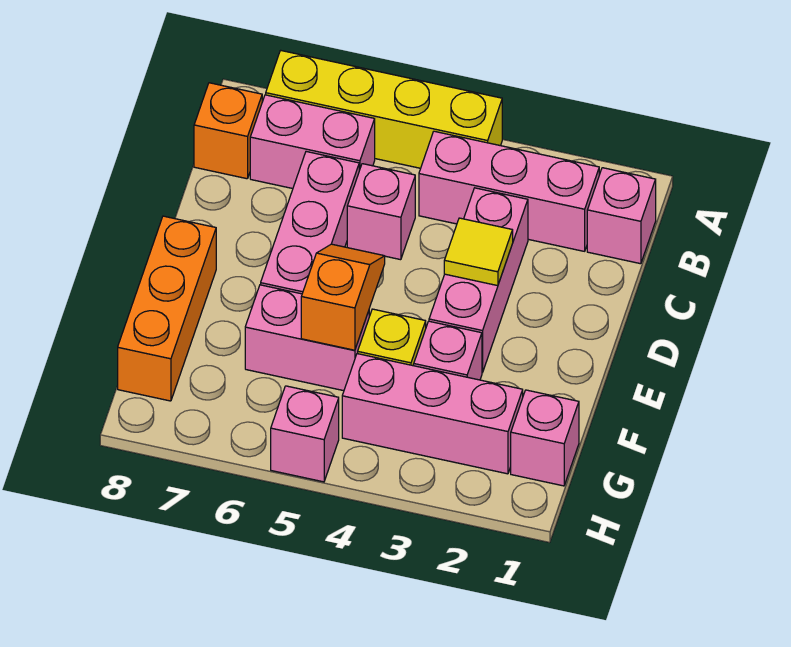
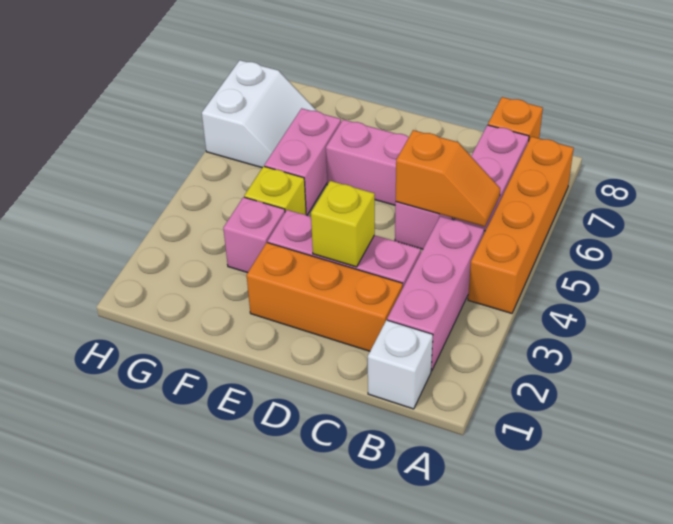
yellow 1x4 brick [266,50,502,168] -> orange 1x4 brick [468,137,574,313]
pink 1x1 brick [587,168,656,264] -> white 1x1 brick [367,320,433,409]
yellow 1x1 tile [444,218,513,286] -> yellow 1x1 brick [311,181,375,267]
orange 1x2 slope [301,244,385,350] -> orange 1x2 slope moved to [396,130,500,227]
orange 1x3 brick [118,216,216,401] -> orange 1x3 brick moved to [247,243,403,351]
pink 1x1 brick [511,390,579,486] -> none
pink 1x3 brick [342,354,523,474] -> none
none -> white 2x2 slope [202,60,317,168]
pink 1x1 brick [271,386,339,482] -> none

